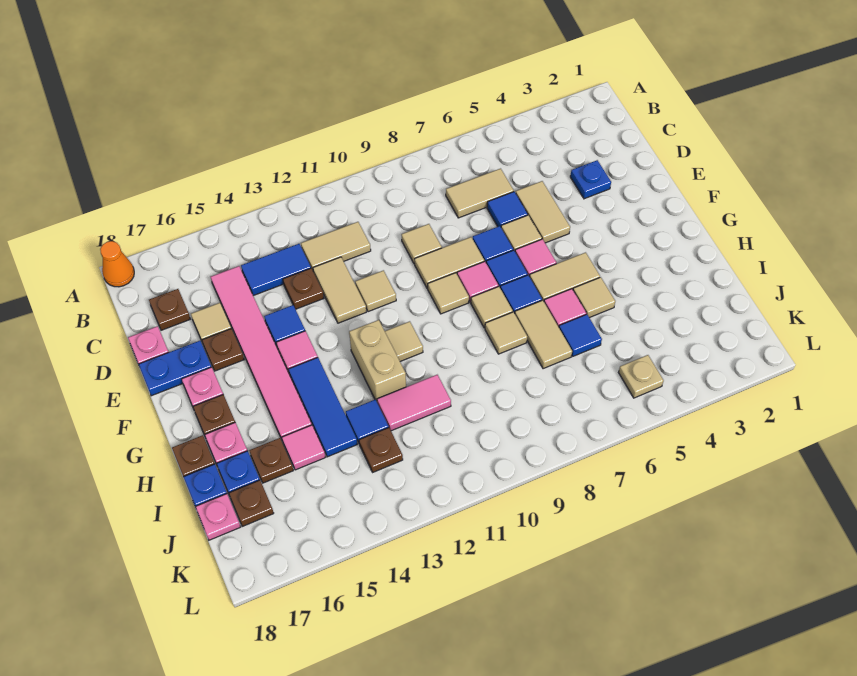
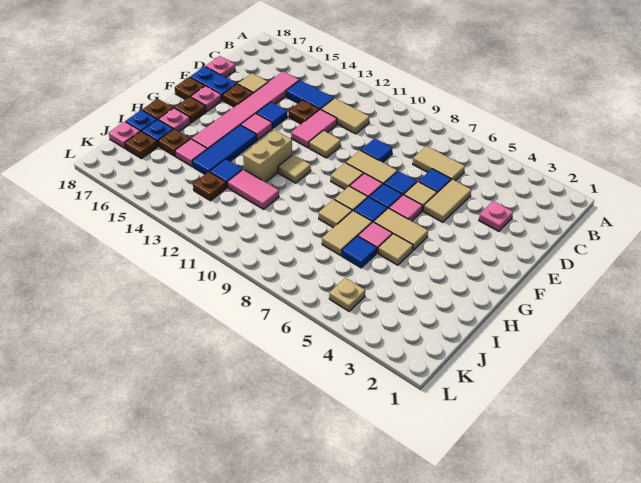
orange 1x1 cone [100,241,134,287] -> none
brown 1x1 plate [149,289,190,330] -> brown 1x1 plate moved to [175,77,205,100]
blue 1x1 plate [570,160,611,199] -> pink 1x1 plate [479,201,513,231]
tan 1x1 tile [401,224,442,264] -> blue 1x1 tile [361,138,392,162]
tan 1x2 tile [313,257,366,323] -> pink 1x2 tile [291,109,337,148]

